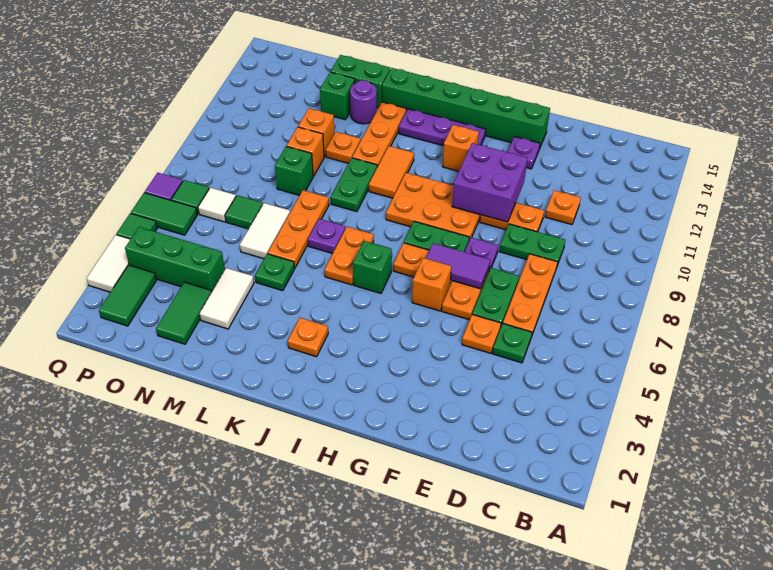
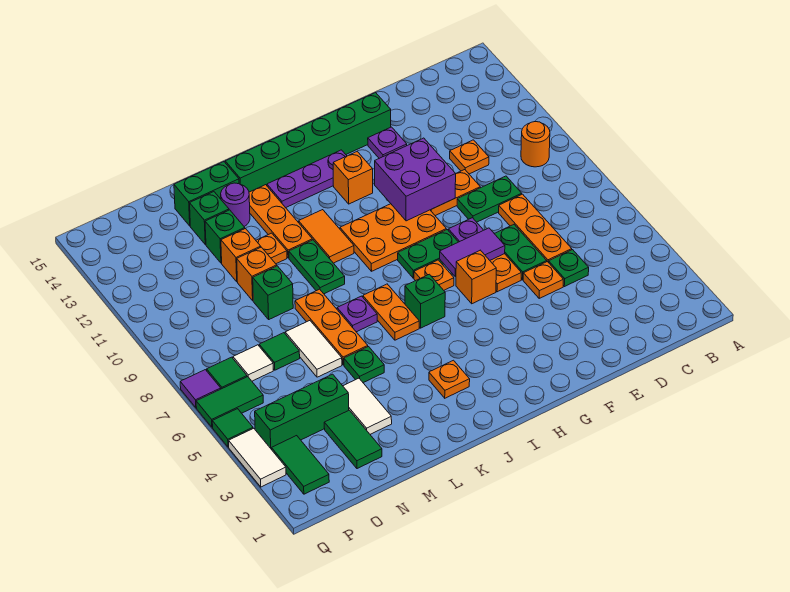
none -> orange 1x1 round brick [521,121,550,167]
none -> green 1x1 brick [205,210,245,263]

